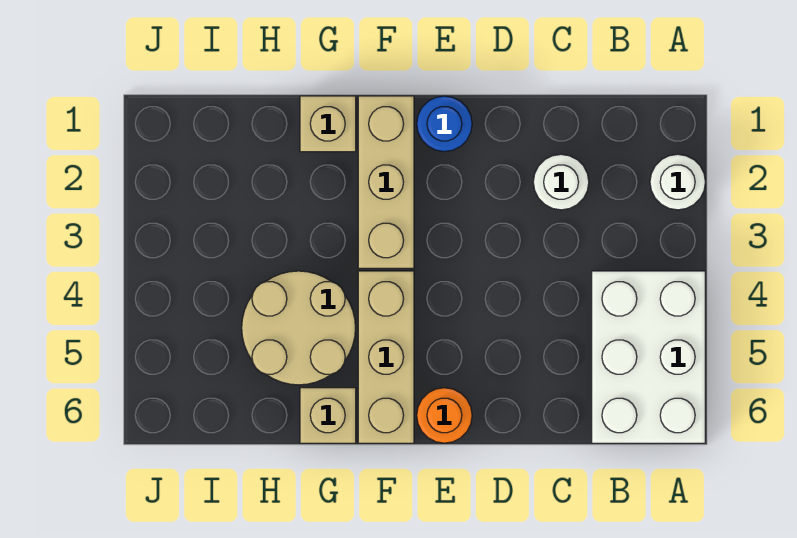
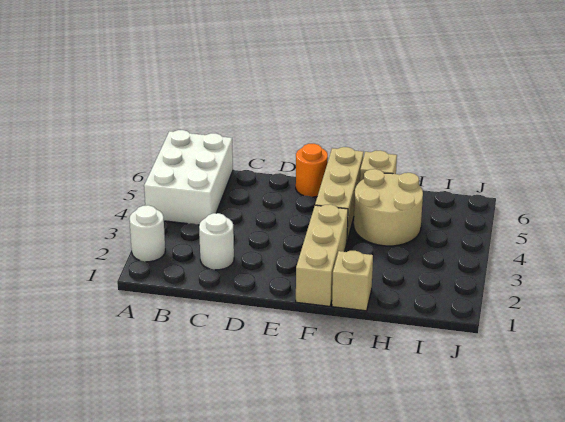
blue 1x1 round brick [417,96,472,152] -> none

